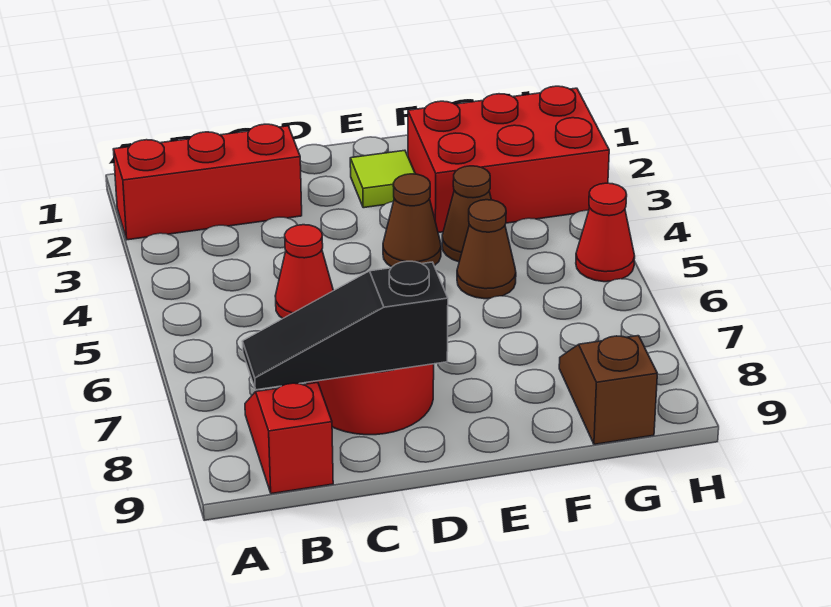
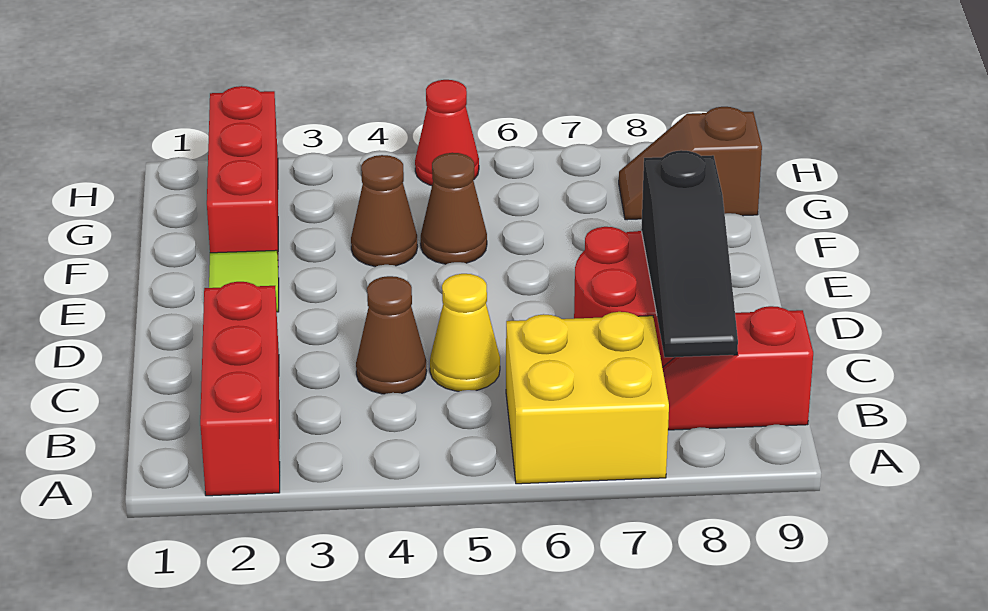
none -> yellow 2x2 brick [506,312,669,484]
red 1x1 cone [275,225,333,319] -> yellow 1x1 cone [430,274,500,391]
brown 1x1 cone [383,174,441,267] -> brown 1x1 cone moved to [356,276,427,394]
red 2x3 brick [408,86,609,233] -> red 1x3 brick [207,86,278,254]

